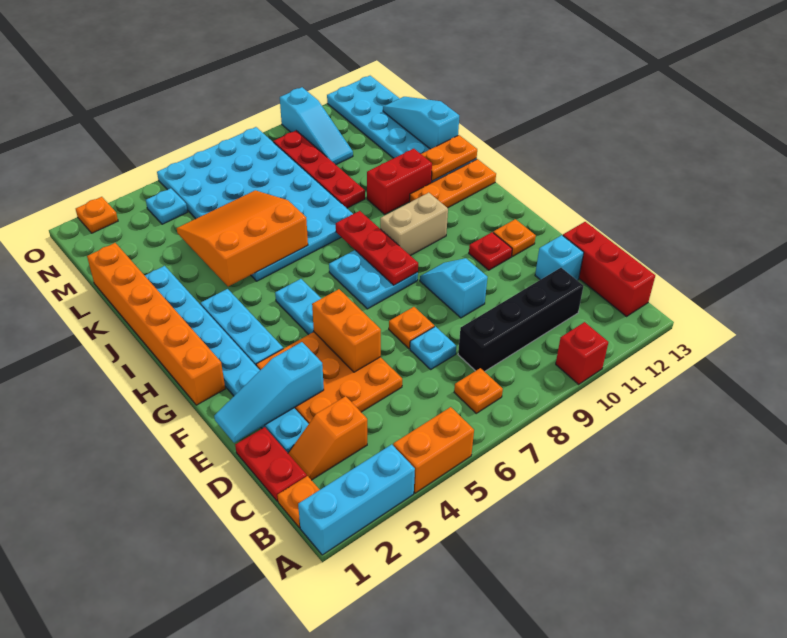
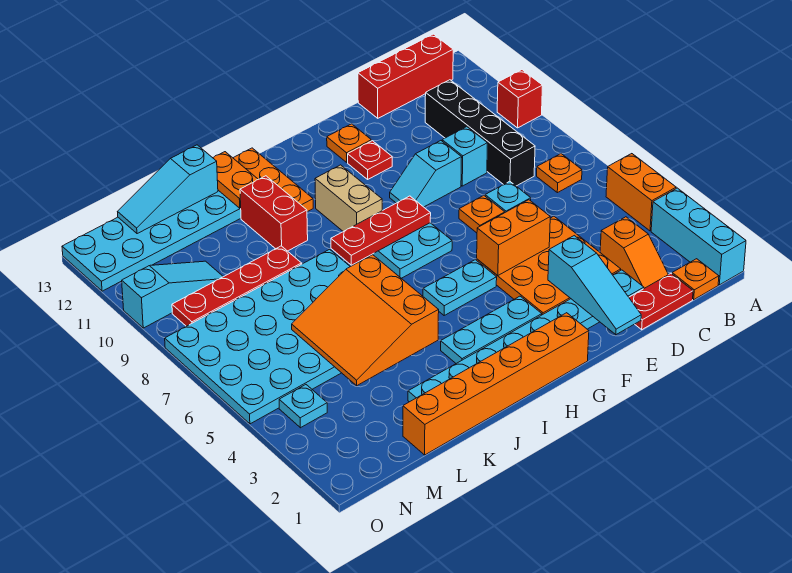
cyan 1x1 brick [535,235,584,280] -> cyan 1x1 brick moved to [442,127,488,186]
orange 1x1 plate [76,197,118,233] -> none

